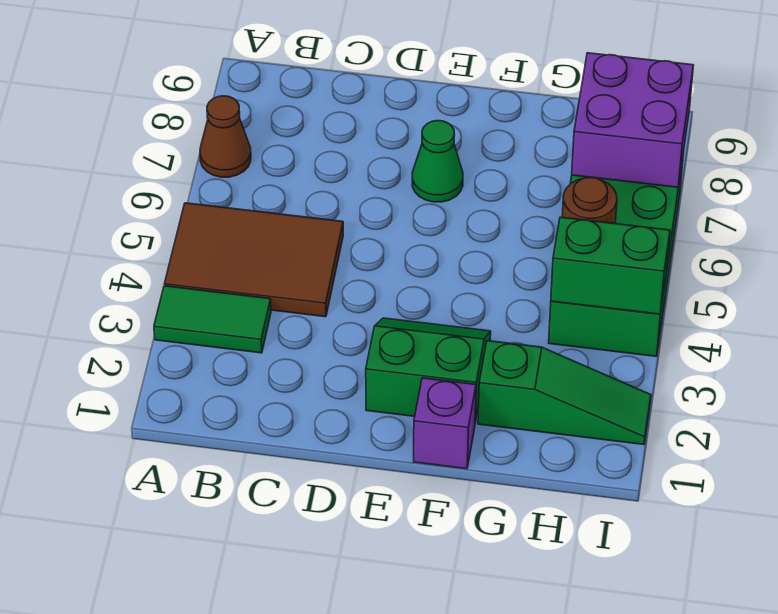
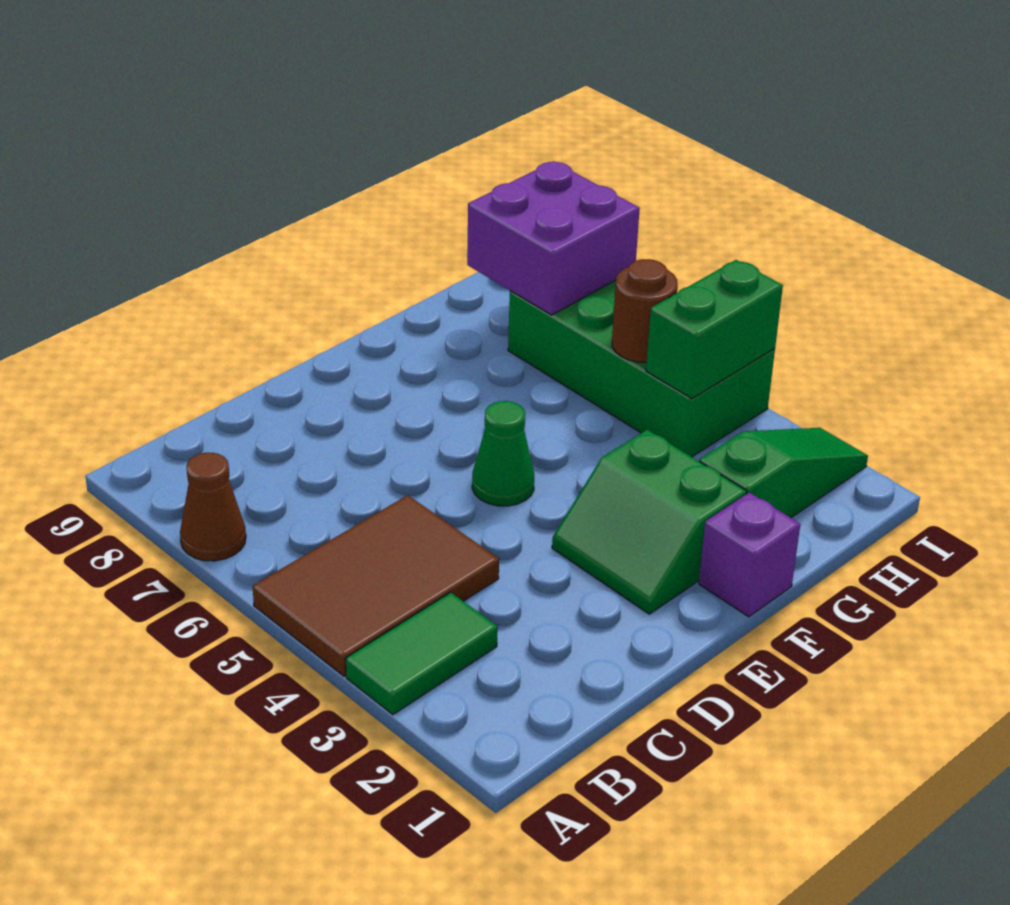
green 2x2 slope [366,318,491,423] -> green 2x2 slope turned to [552,430,747,614]
green 1x1 cone [412,121,463,202] -> green 1x1 cone moved to [472,401,534,506]

